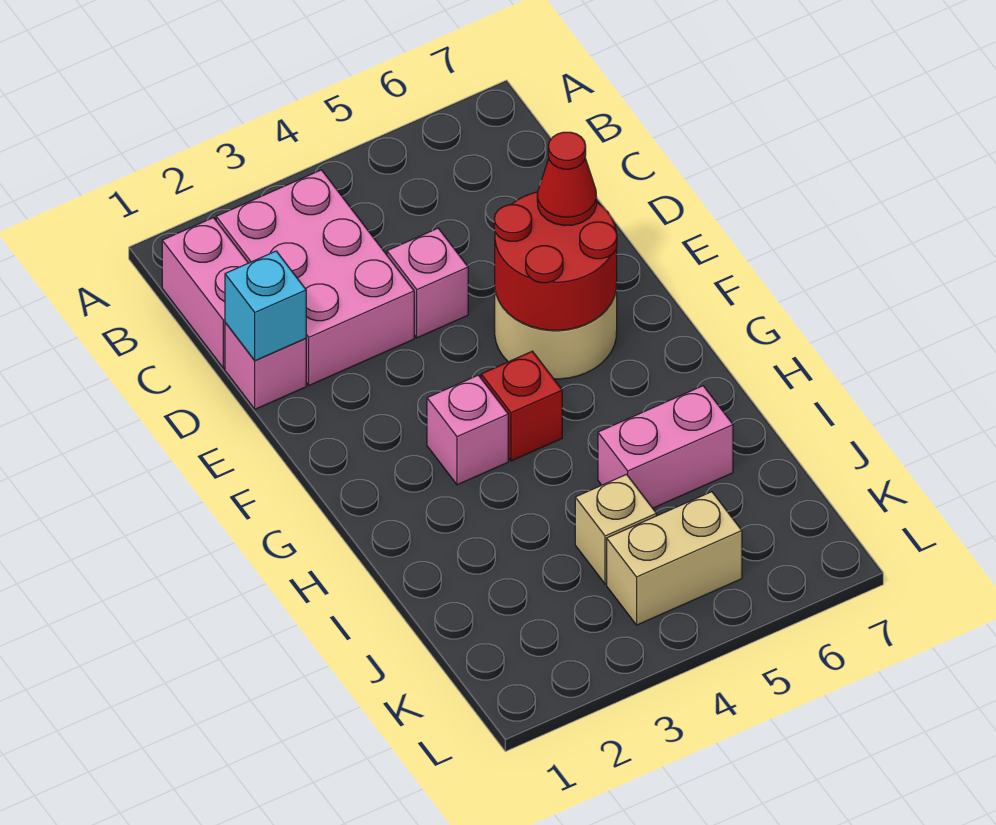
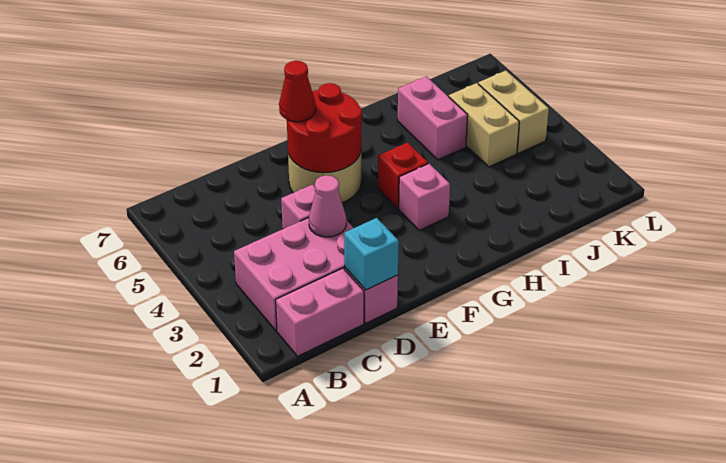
none -> pink 1x1 cone [309,175,346,237]
tan 1x1 brick [575,475,657,584] -> tan 1x2 brick [449,83,519,167]

